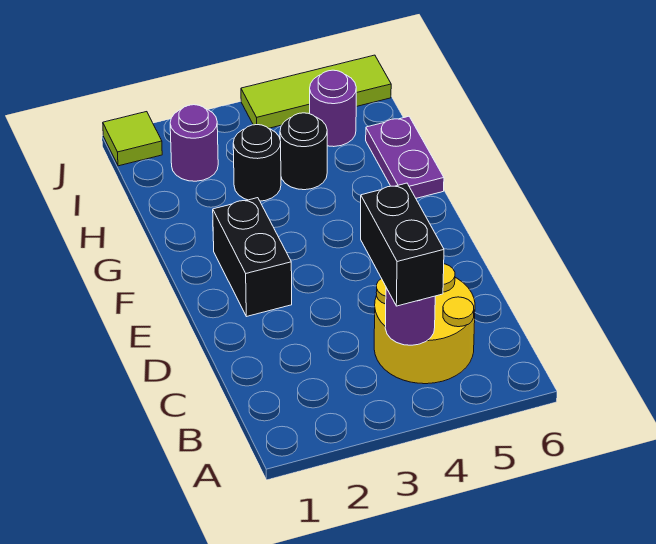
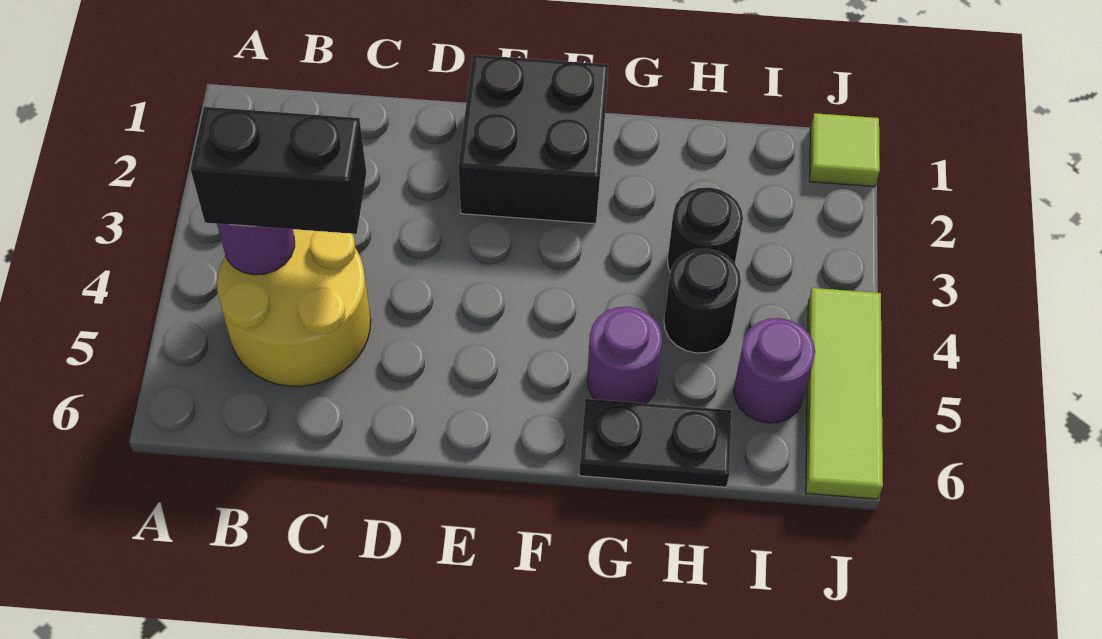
black 1x2 brick [213,198,292,317] -> black 2x2 brick [458,55,608,224]
purple 1x2 plate [366,116,444,198] -> black 1x2 plate [579,399,732,487]
purple 1x1 round brick [170,105,218,181] -> purple 1x1 round brick moved to [587,307,662,403]

